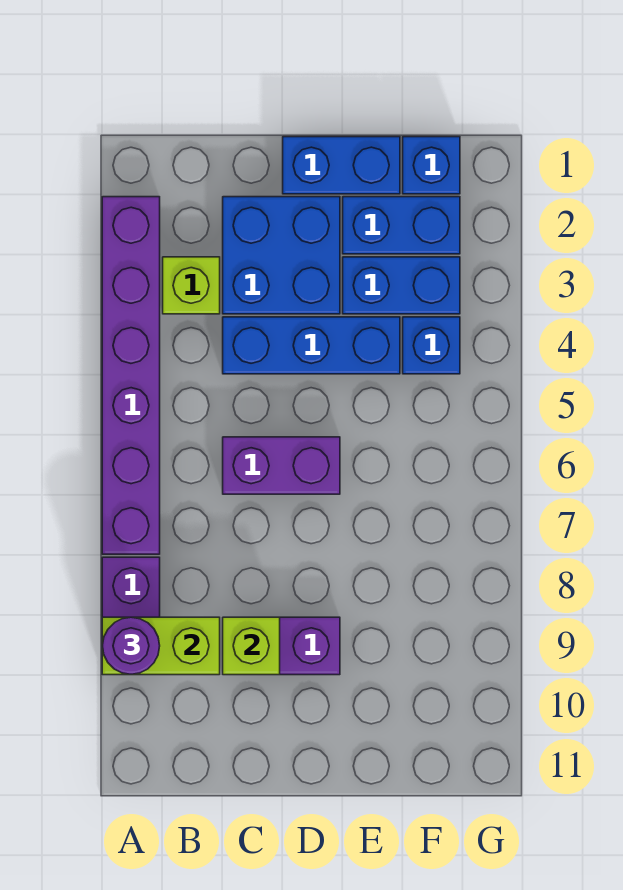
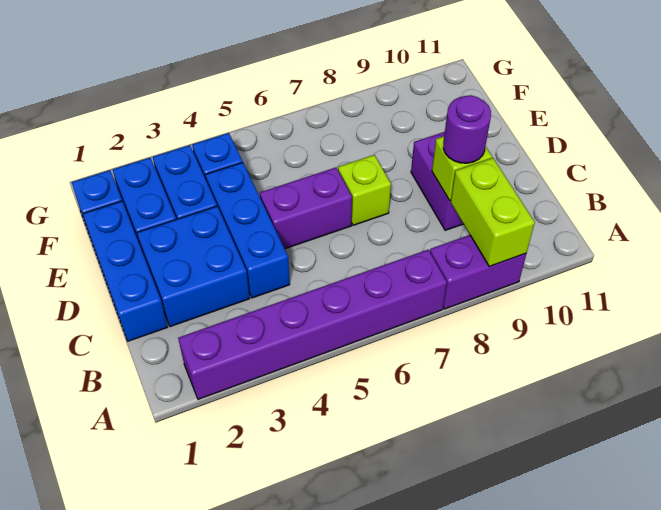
purple 1x1 round brick [102,617,160,674] -> purple 1x1 round brick moved to [443,95,491,163]
lime 1x1 brick [163,257,220,314] -> lime 1x1 brick moved to [338,155,391,225]
purple 1x2 brick [223,437,340,494] -> purple 1x2 brick turned to [260,168,352,249]
blue 1x2 brick [283,137,400,194] -> blue 1x3 brick [83,201,167,341]

